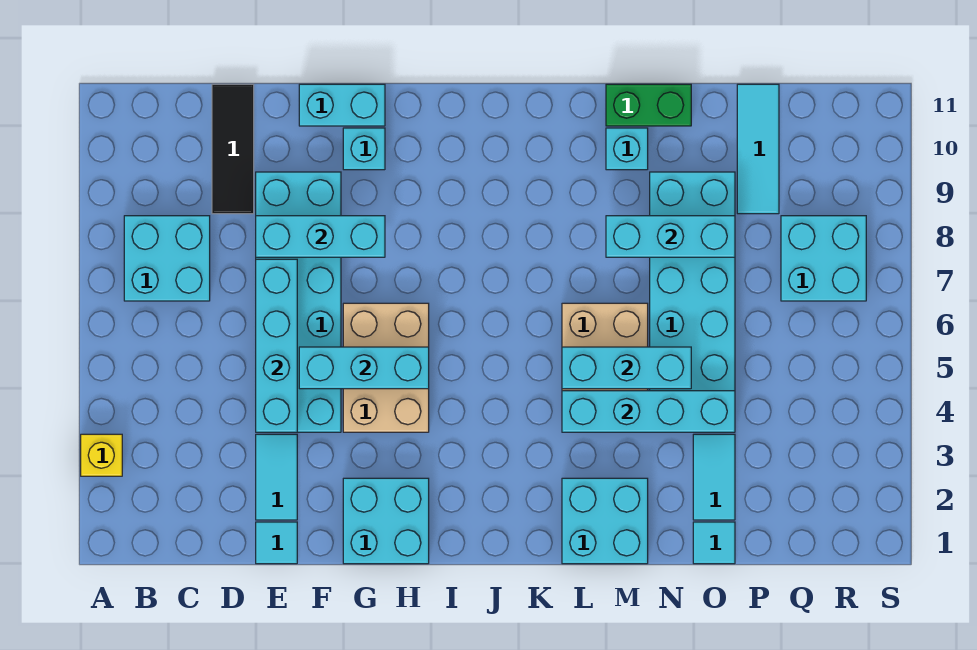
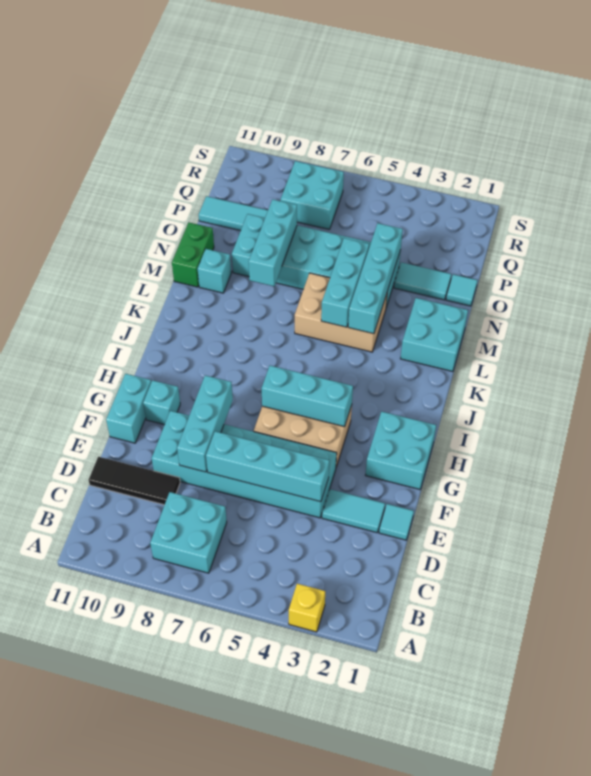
cyan 1x3 brick [299,347,429,389] -> cyan 1x3 brick turned to [262,366,353,427]

